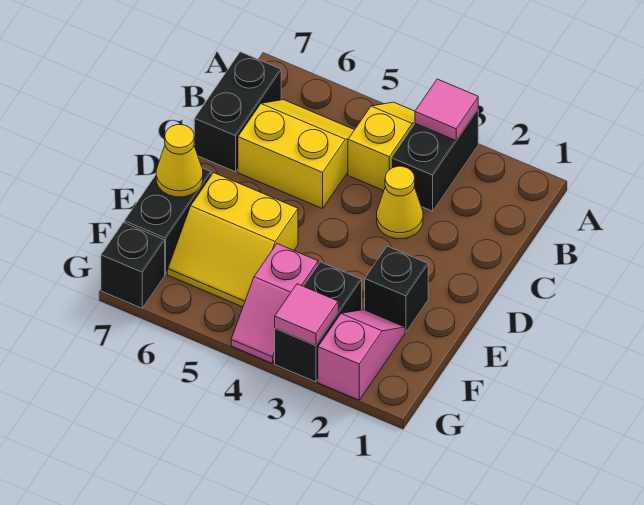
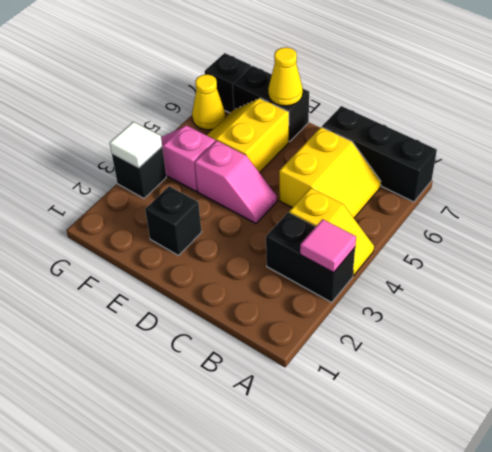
black 1x2 brick [194,52,281,172] -> black 1x3 brick [322,106,437,202]
yellow 1x1 cone [377,166,423,239] -> yellow 1x1 cone moved to [192,74,225,130]
pink 1x2 slope [318,310,405,400] -> pink 1x2 slope moved to [195,141,277,223]
black 1x2 brick [275,262,362,382] -> black 1x1 brick [112,147,166,198]
pink 1x1 tile [275,284,338,345] -> white 1x1 tile [110,122,162,168]

